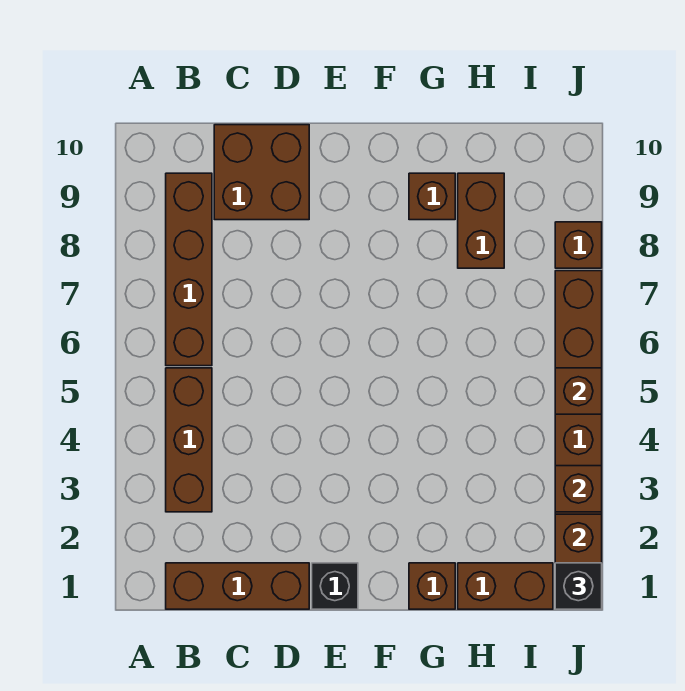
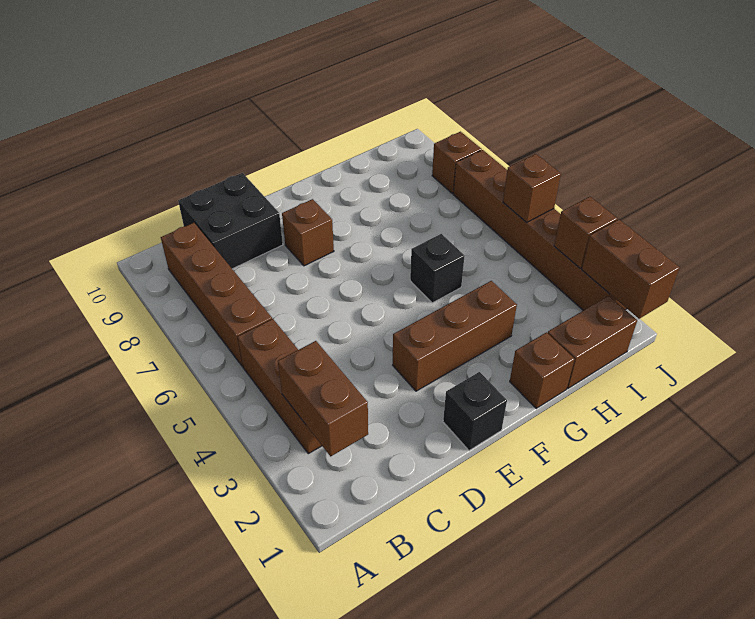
brown 1x3 brick [166,563,309,609] -> brown 1x3 brick moved to [393,281,517,391]
brown 2x2 brick [214,125,309,220] -> black 2x2 brick [178,173,283,269]
brown 1x1 brick [409,173,455,220] -> brown 1x1 brick moved to [282,199,334,266]
brown 1x2 brick [458,173,504,268] -> brown 1x2 brick moved to [278,341,368,456]
black 1x1 brick [555,563,602,609] -> black 1x1 brick moved to [410,234,465,303]

